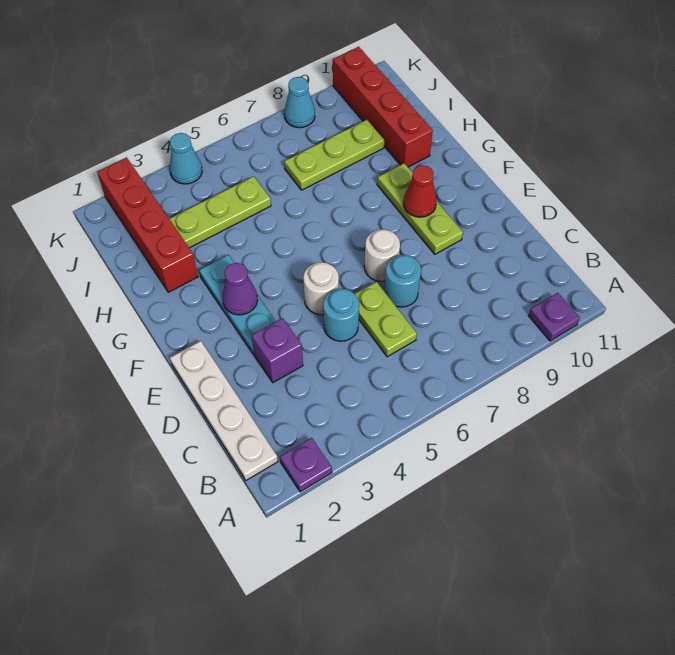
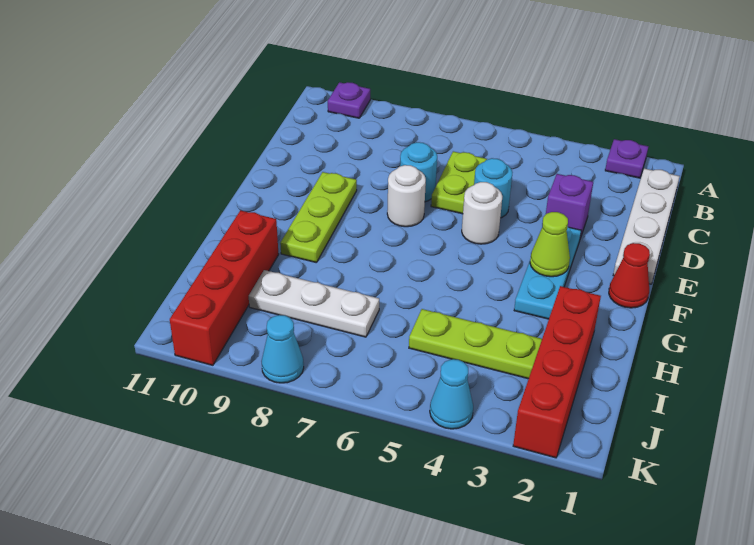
purple 1x1 cone [222,263,258,315] -> lime 1x1 cone [530,212,570,277]
red 1x1 cone [403,165,437,217] -> red 1x1 cone moved to [609,243,650,308]
lime 1x3 plate [284,120,384,190] -> white 1x3 plate [249,270,379,337]

